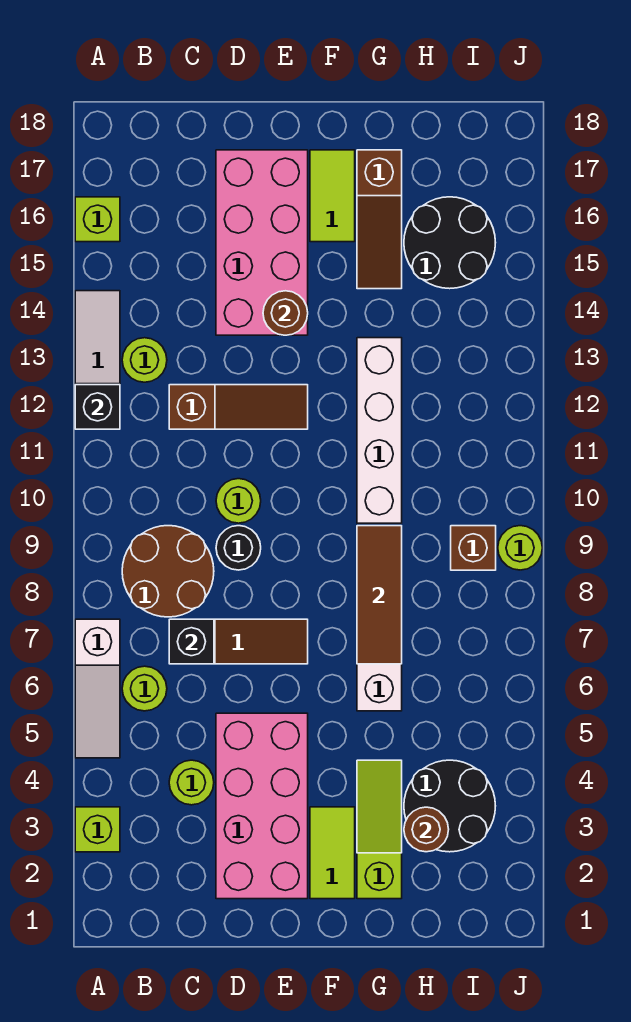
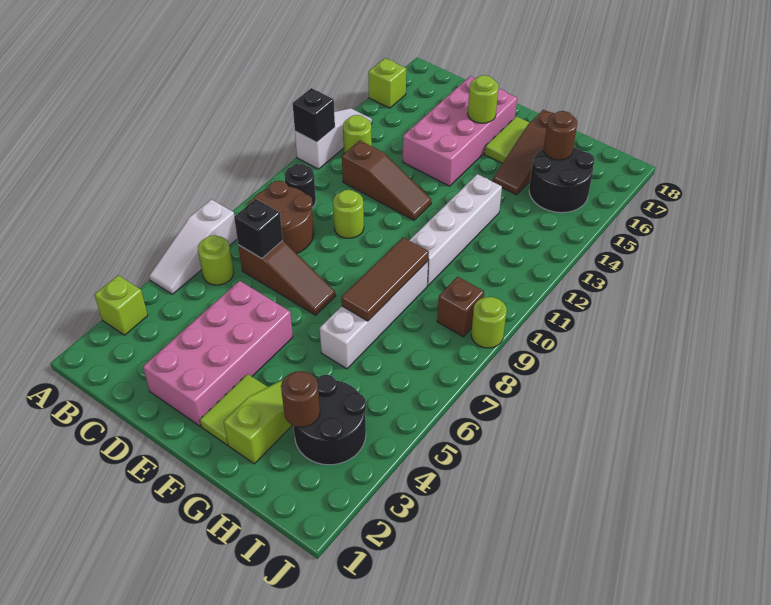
lime 1x1 round brick [169,760,214,805] -> lime 1x1 round brick moved to [468,75,499,123]
black 1x1 round brick [216,526,261,570] -> black 1x1 round brick moved to [284,163,316,208]
brown 1x1 round brick [263,291,308,335] -> brown 1x1 round brick moved to [543,111,577,160]

